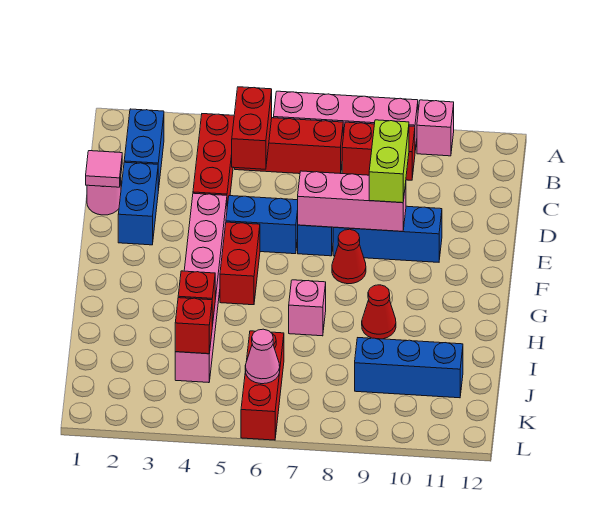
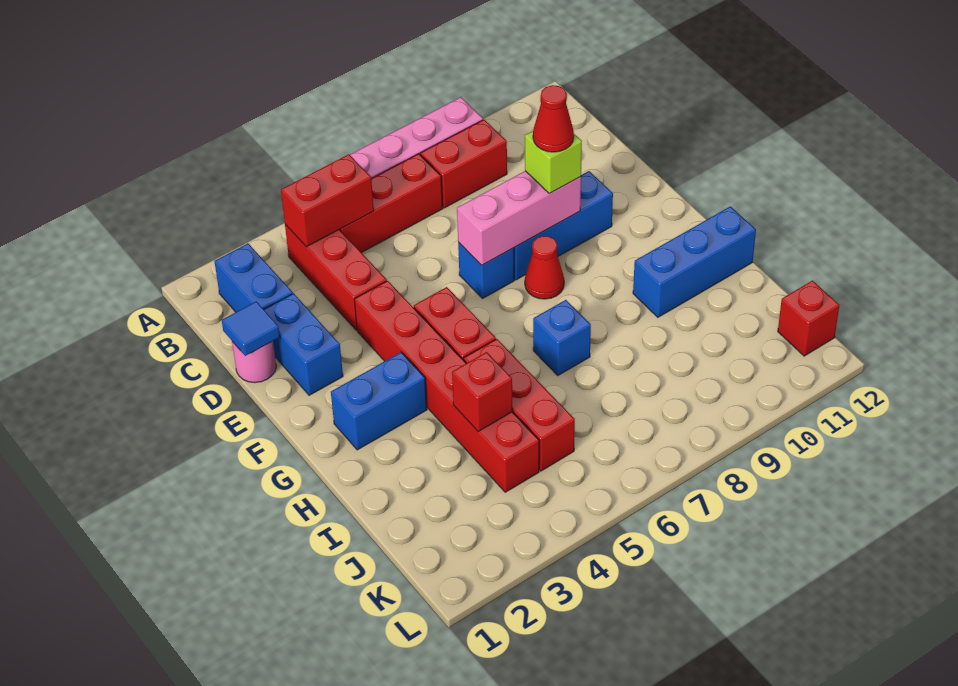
pink 1x1 brick [417,100,454,156] -> none
red 1x2 brick [232,87,272,169] -> red 1x2 brick turned to [281,154,374,247]
pink 1x1 tile [86,151,122,187] -> blue 1x1 tile [222,302,280,356]
lime 1x2 brick [369,120,409,203] -> lime 1x1 brick [525,131,582,193]
pink 1x6 brick [175,193,227,383] -> red 1x6 brick [354,281,539,492]
blue 1x2 brick [226,196,298,254] -> blue 1x2 brick moved to [331,352,427,450]
pink 1x1 brick [289,280,326,336] -> blue 1x1 brick [533,300,591,375]
red 1x1 cone [362,285,396,339] -> red 1x1 cone moved to [533,85,574,152]
red 1x1 brick [175,298,212,354] -> red 1x1 brick moved to [778,281,839,356]
red 1x3 brick [241,331,284,440] -> red 1x3 brick moved to [464,339,575,471]
blue 1x3 brick [355,338,463,398] -> blue 1x3 brick moved to [633,206,756,317]
pink 1x1 cone [245,329,280,384] -> none

